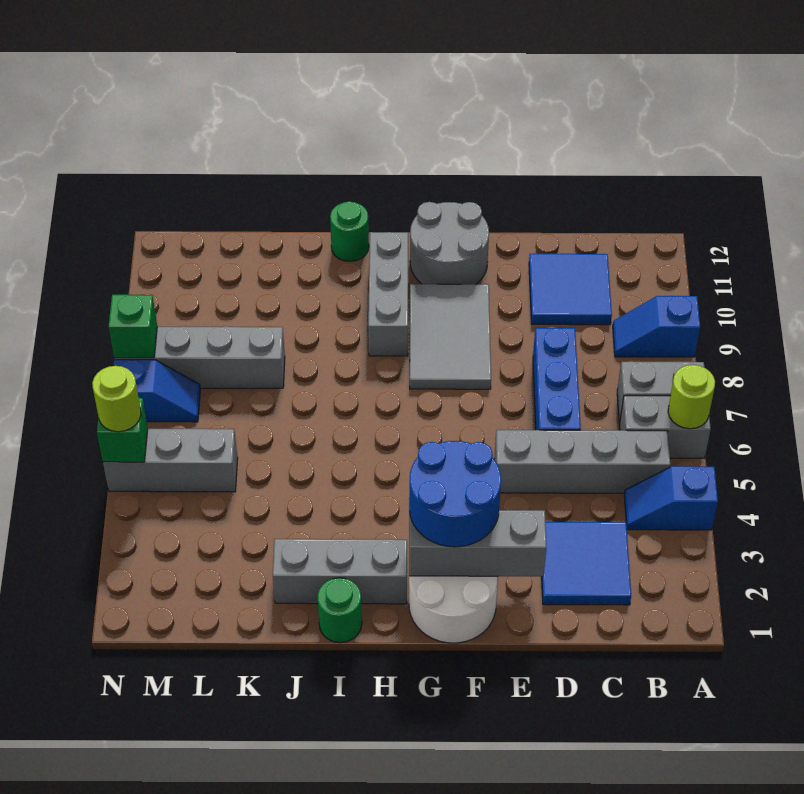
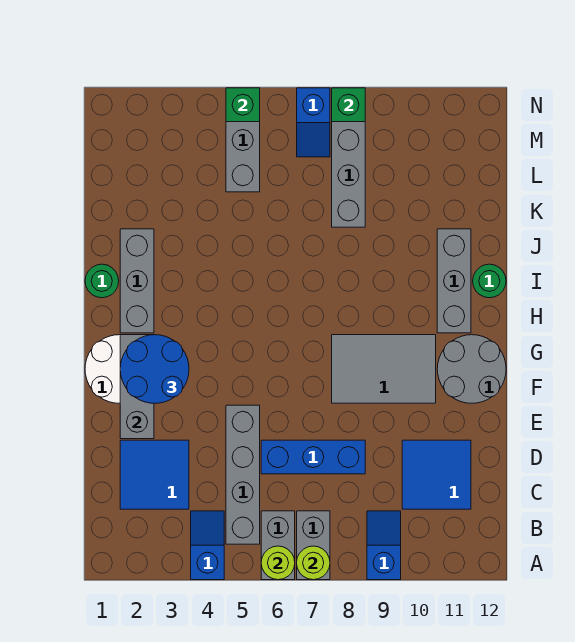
grey 1x3 brick [368,232,408,356] -> grey 1x3 brick turned to [437,229,471,333]
lime 1x1 round brick [92,366,141,432] -> lime 1x1 round brick moved to [297,546,330,580]

